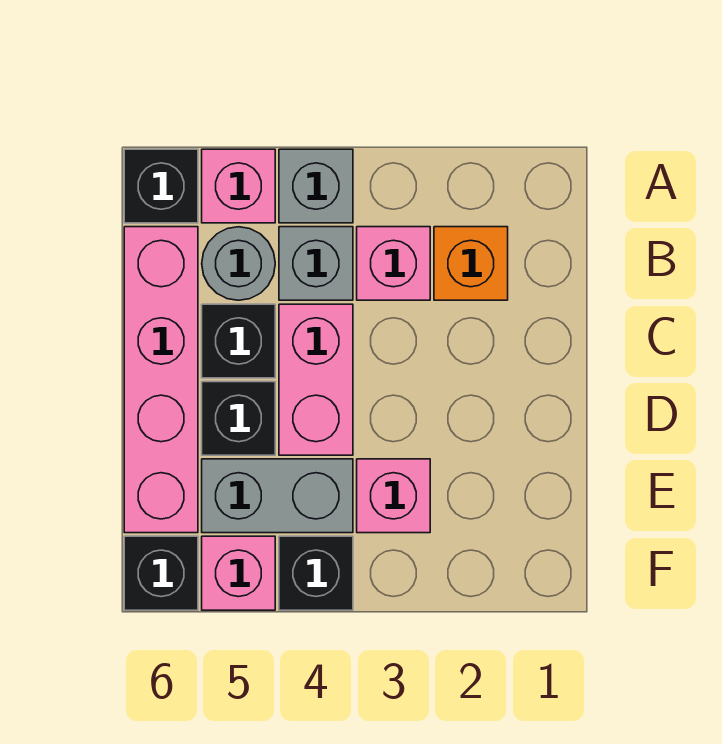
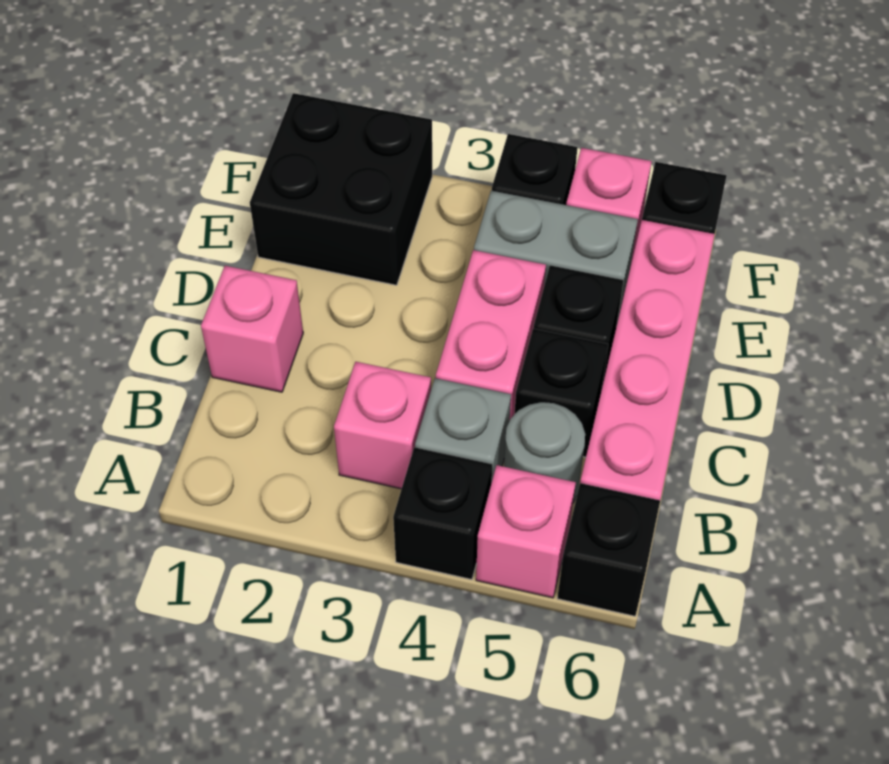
grey 1x1 brick [279,149,353,223] -> black 1x1 brick [393,447,492,580]
orange 1x1 brick [434,227,508,300] -> none
none -> black 2x2 brick [250,93,432,285]
pink 1x1 brick [357,459,430,533] -> pink 1x1 brick moved to [201,266,303,392]

